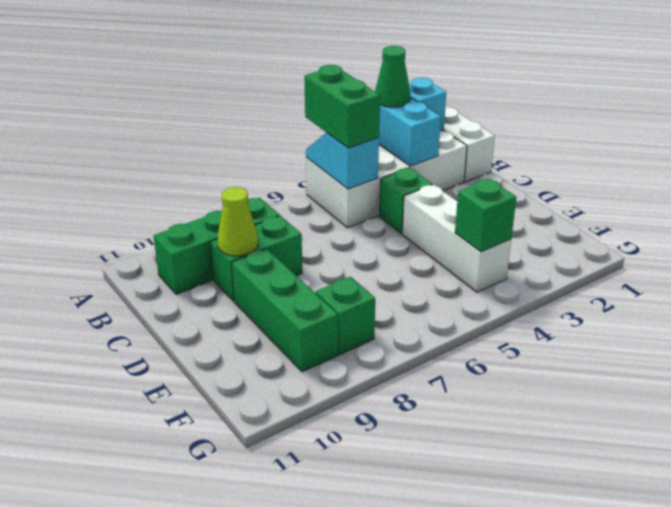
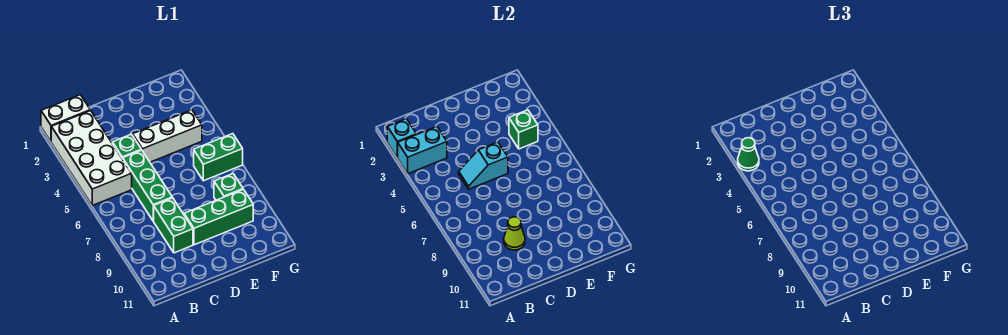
cyan 1x2 slope [306,133,379,189] -> cyan 1x2 slope moved to [459,142,508,189]
green 1x2 brick [304,65,380,148] -> green 1x2 brick moved to [194,134,243,181]
green 1x3 brick [154,197,279,294] -> green 1x3 brick moved to [123,150,172,221]

